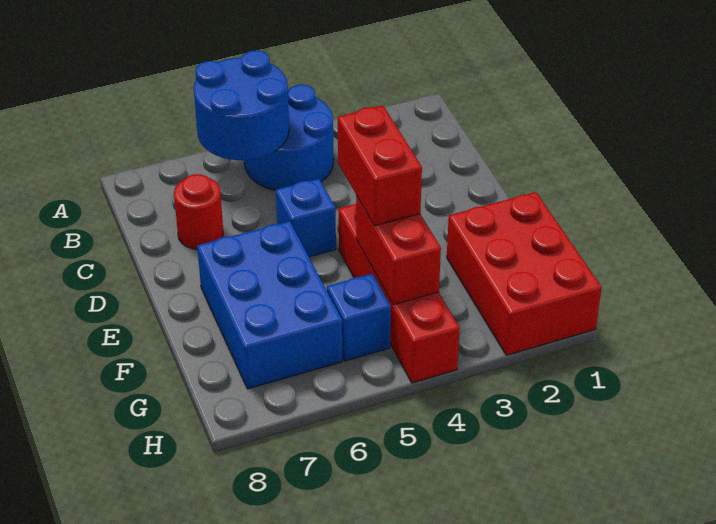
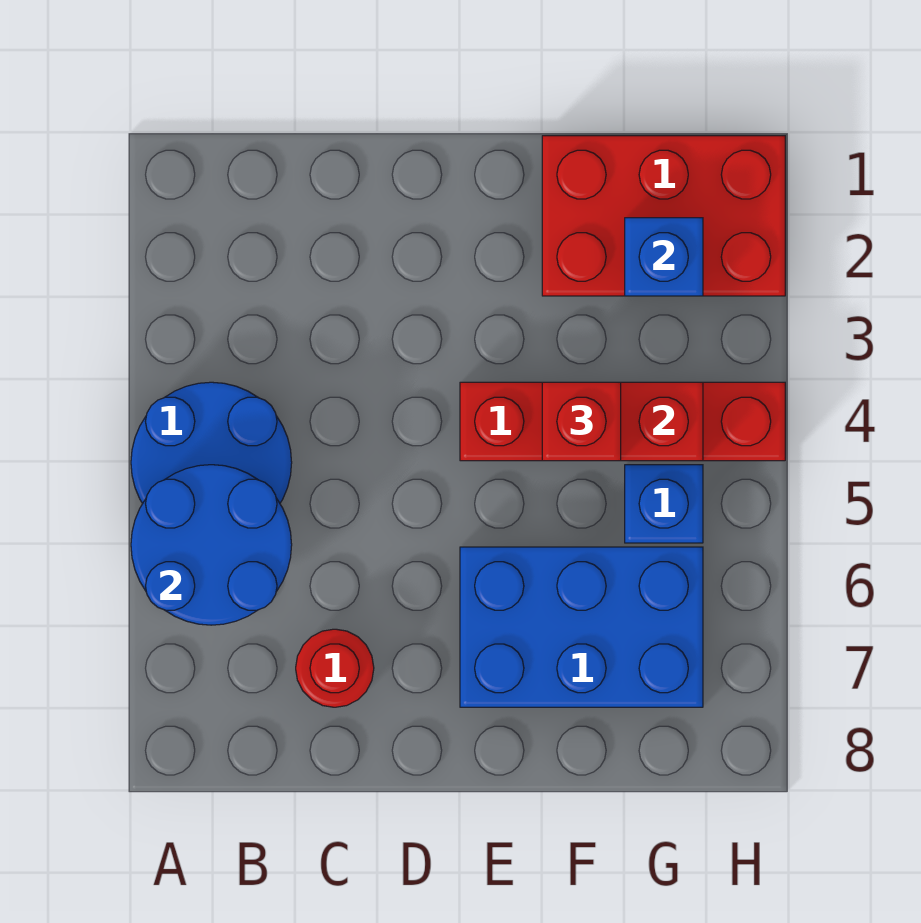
blue 1x1 brick [276,179,336,257] -> blue 1x1 brick moved to [625,218,703,296]
red 1x2 brick [338,106,422,226] -> red 1x1 brick [542,382,621,461]

